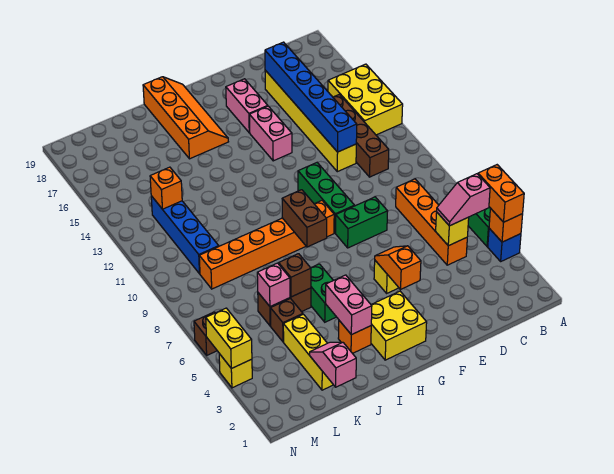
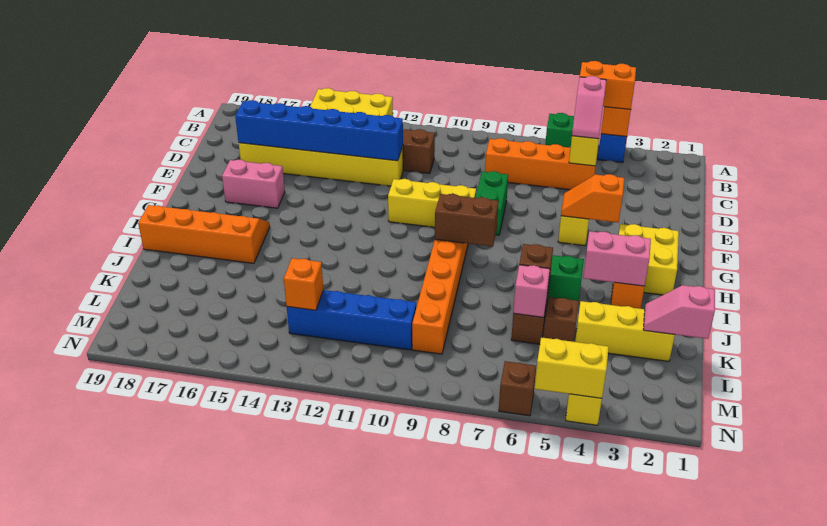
green 1x3 brick [298,163,354,233] -> yellow 1x3 brick [388,179,476,227]
pink 1x2 brick [249,106,292,161] -> none

